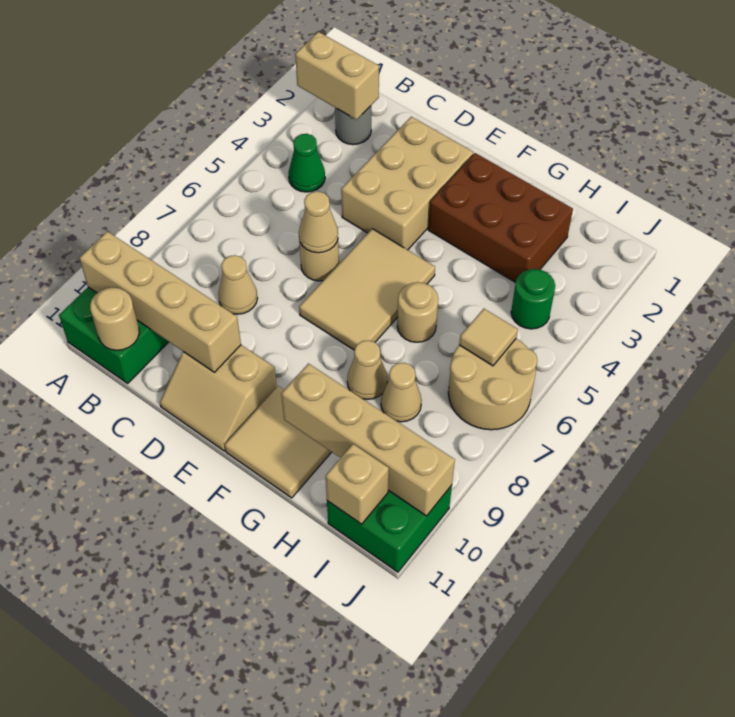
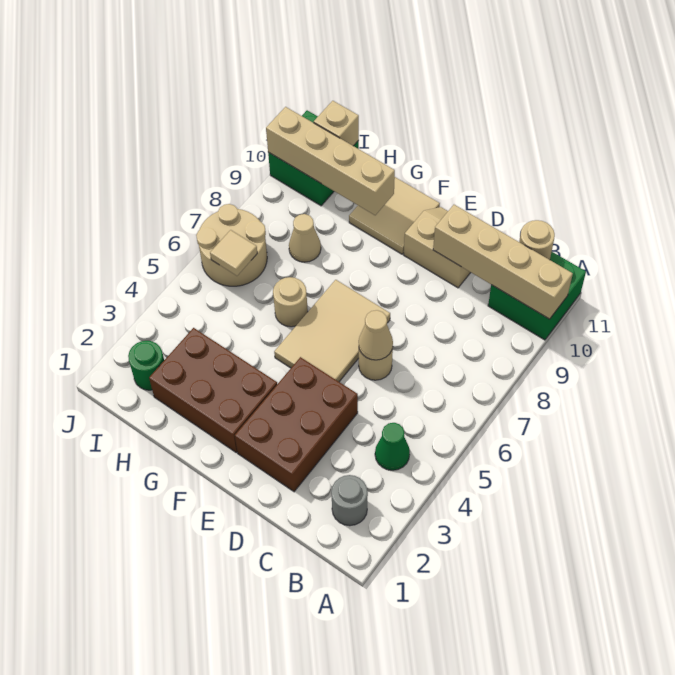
tan 1x2 brick [295,32,379,120] -> none
tan 1x1 cone [218,255,257,314] -> none
tan 2x3 brick [341,117,473,250] -> brown 2x3 brick [235,357,358,492]
tan 1x1 cone [347,340,387,399] -> none
green 1x1 round brick [511,269,555,329] -> green 1x1 round brick moved to [128,341,164,390]

